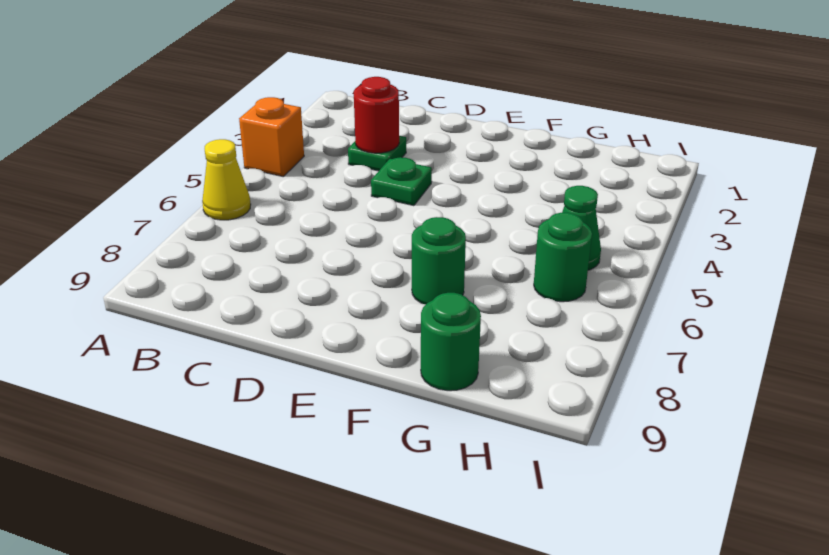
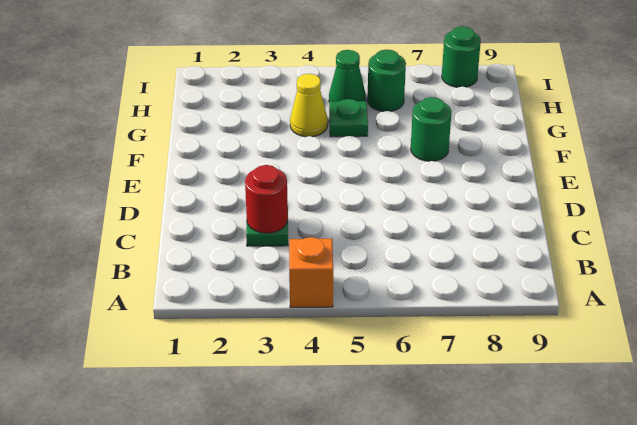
yellow 1x1 cone [202,139,251,220] -> yellow 1x1 cone moved to [290,74,328,137]
green 1x1 plate [371,157,432,206] -> green 1x1 plate moved to [329,99,368,137]
green 1x1 round brick [421,293,481,391] -> green 1x1 round brick moved to [442,26,481,87]

